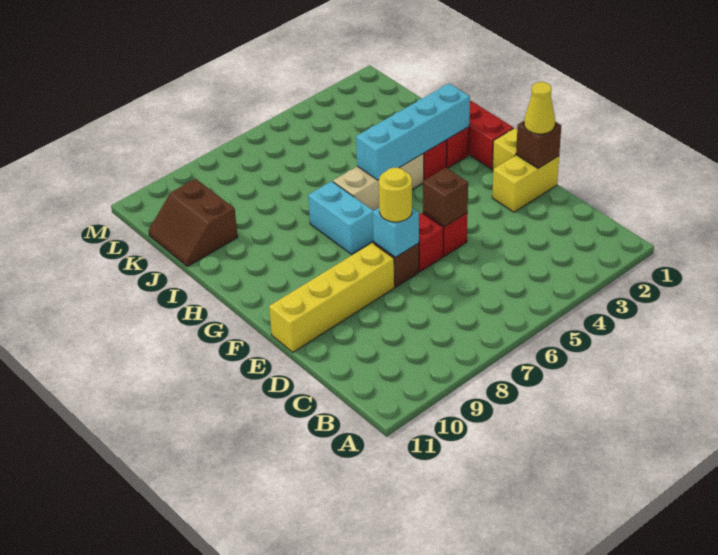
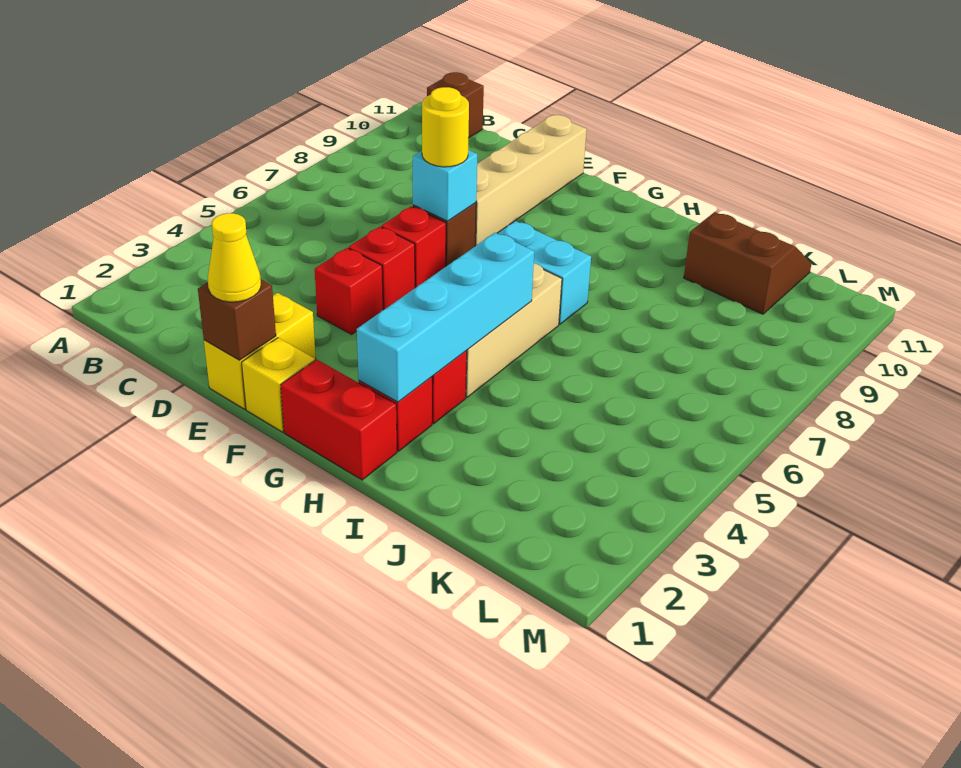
none -> red 1x1 brick [315,248,383,334]
brown 1x1 brick [423,168,468,227] -> brown 1x1 brick moved to [427,72,484,138]
yellow 1x4 brick [269,243,395,352] -> tan 1x4 brick [475,115,587,246]

